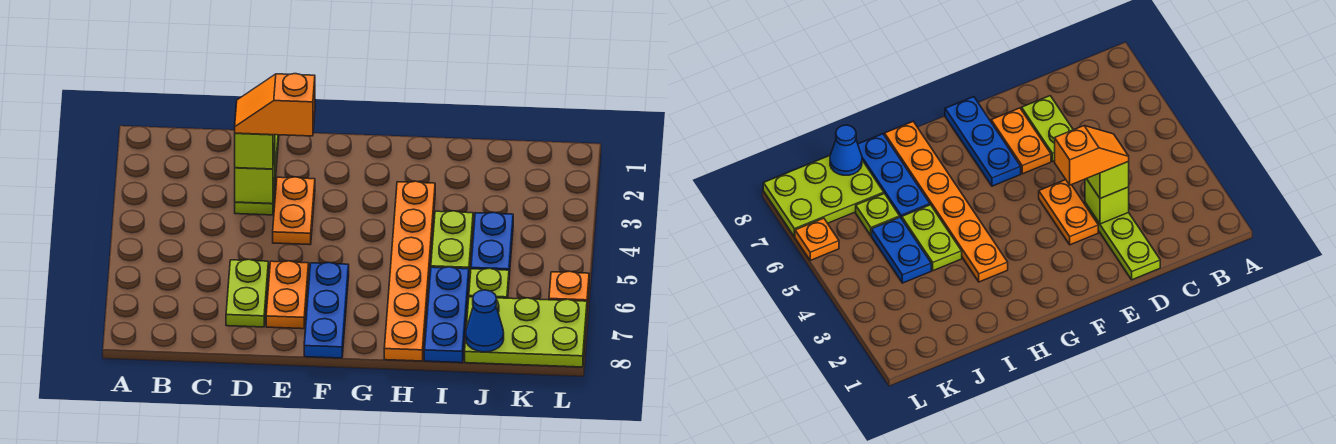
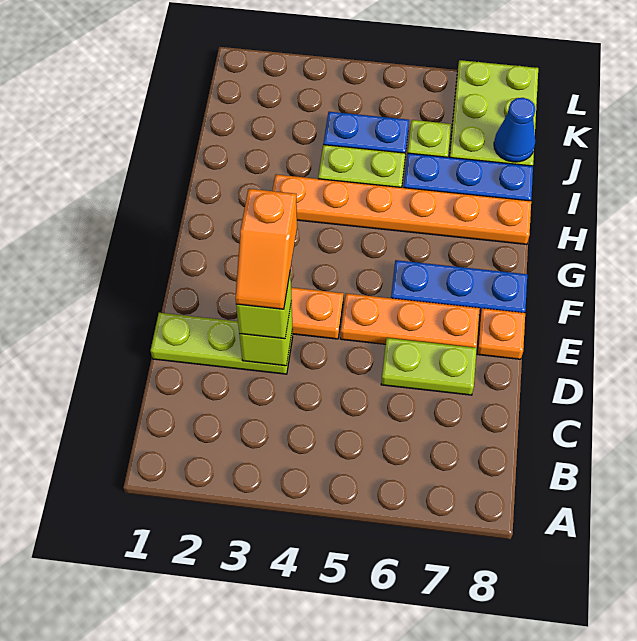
orange 1x2 plate [266,261,309,329] -> orange 1x3 plate [340,293,480,348]
orange 1x1 plate [549,271,589,307] -> orange 1x1 plate moved to [477,308,525,359]

